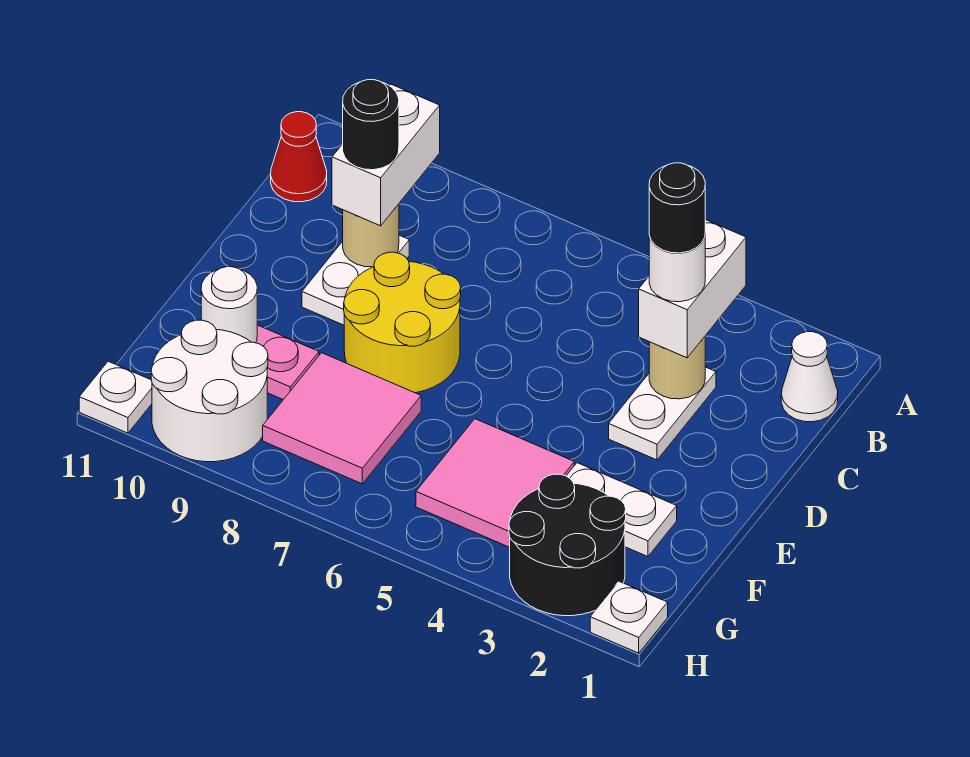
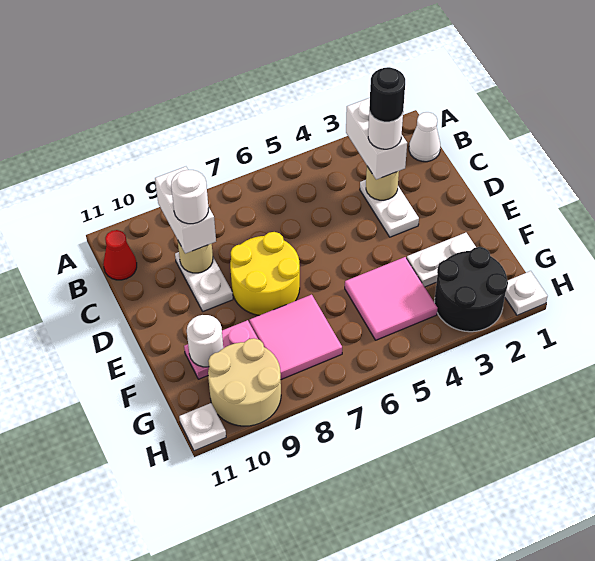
black 1x1 round brick [343,80,399,170] -> white 1x1 round brick [171,170,208,224]
white 2x2 round brick [151,320,268,462] -> tan 2x2 round brick [208,338,281,426]

